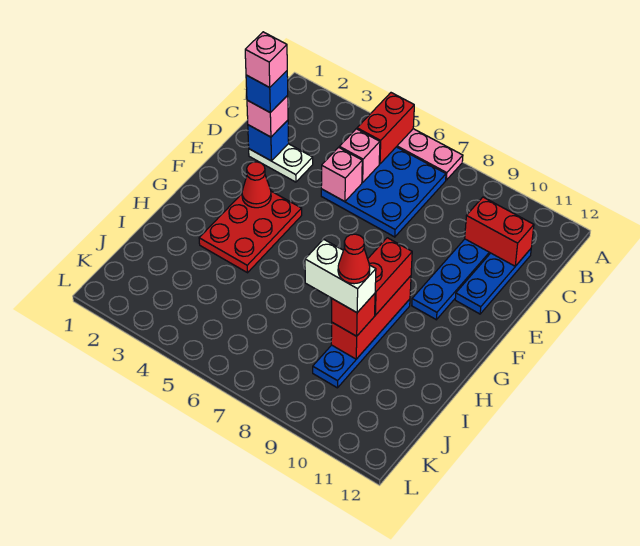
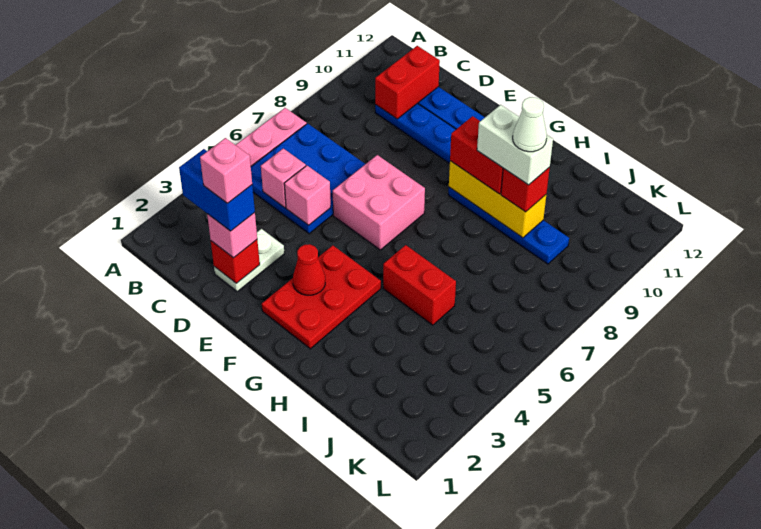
red 1x2 brick [357,93,414,164] -> red 1x2 brick moved to [383,245,456,325]
blue 1x1 brick [248,120,289,161] -> red 1x1 brick [211,240,260,283]
blue 1x1 brick [246,71,288,113] -> blue 1x2 brick [179,149,255,231]
none -> pink 2x2 brick [333,155,425,250]
red 2x3 plate [199,191,302,273] -> red 2x3 plate turned to [262,245,381,349]
red 1x3 brick [331,276,411,359] -> yellow 1x3 brick [449,161,546,238]
white 1x2 brick [305,239,376,313] -> white 1x2 brick turned to [477,105,553,185]
red 1x1 cone [338,234,370,284] -> white 1x1 cone [513,97,547,152]

